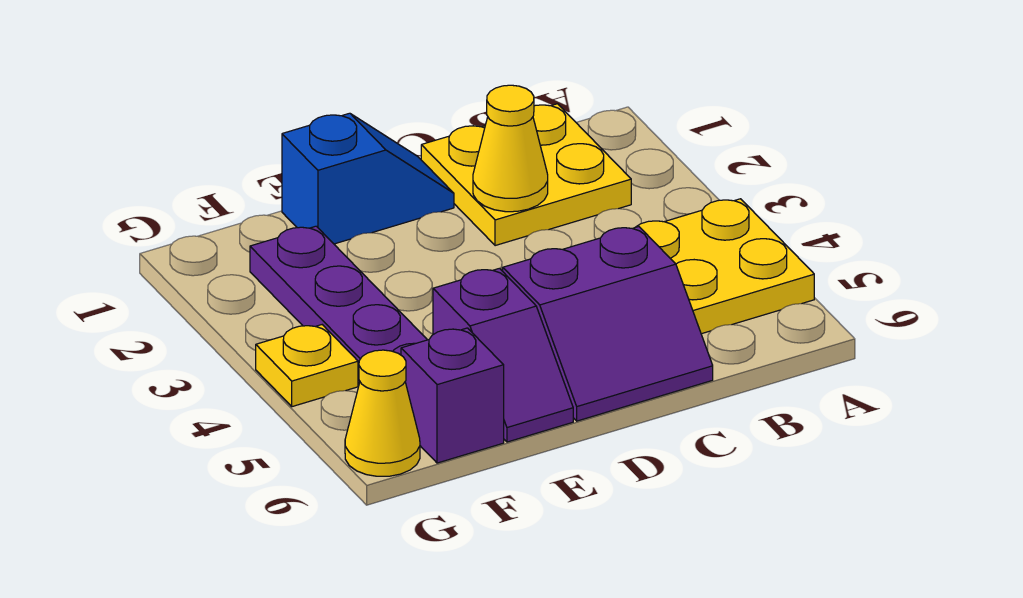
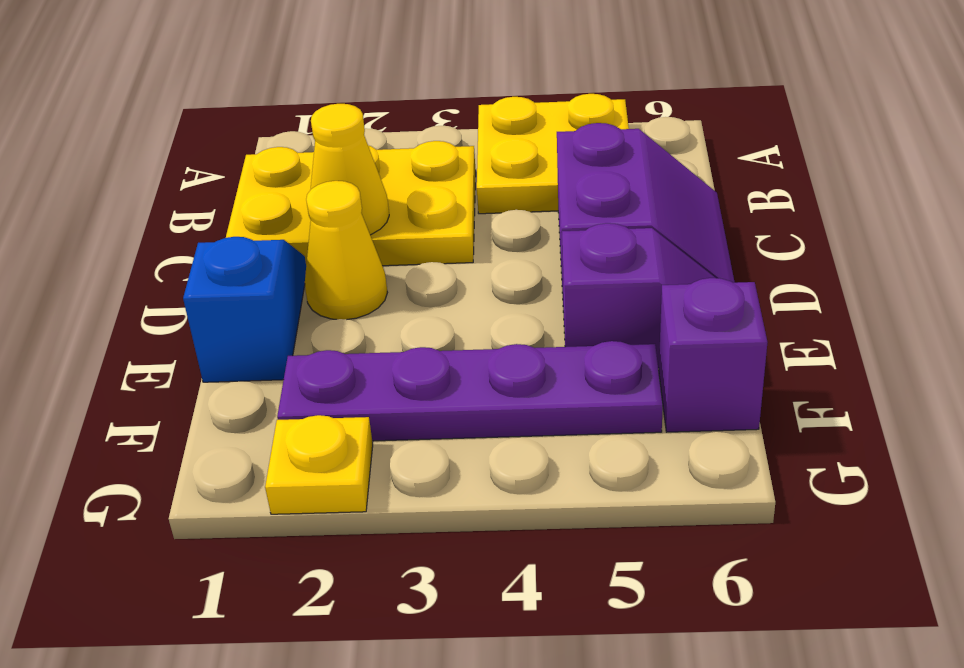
yellow 2x2 plate [421,104,631,246] -> yellow 2x3 plate [226,141,476,266]
yellow 1x1 plate [256,325,358,407] -> yellow 1x1 plate moved to [265,415,373,514]
yellow 1x1 cone [345,350,420,476] -> yellow 1x1 cone moved to [305,181,387,320]

